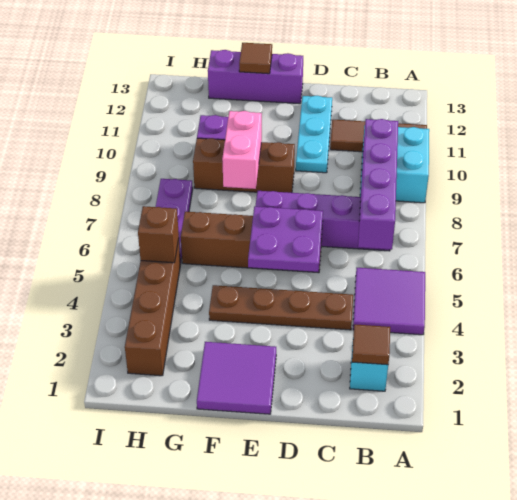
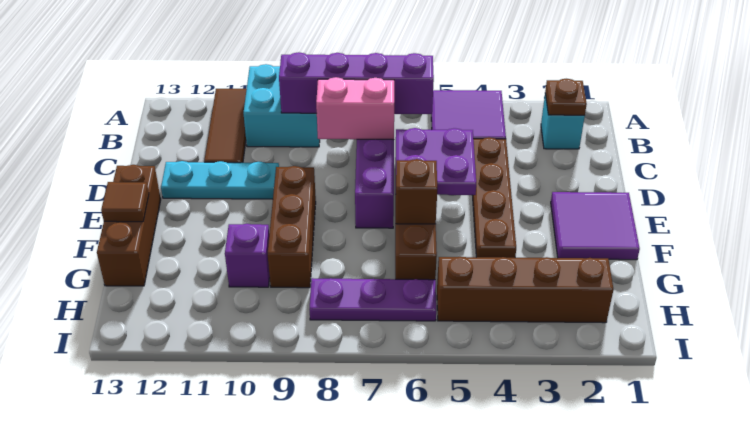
brown 1x1 tile [352,324,390,365] -> brown 1x1 plate [545,79,587,116]
purple 1x3 brick [208,50,303,104] -> brown 1x3 brick [97,165,161,286]
pink 1x2 brick [222,111,262,189] -> pink 1x2 brick moved to [316,77,394,140]
brown 1x1 brick [138,206,179,263] -> brown 1x1 brick moved to [396,159,437,224]

